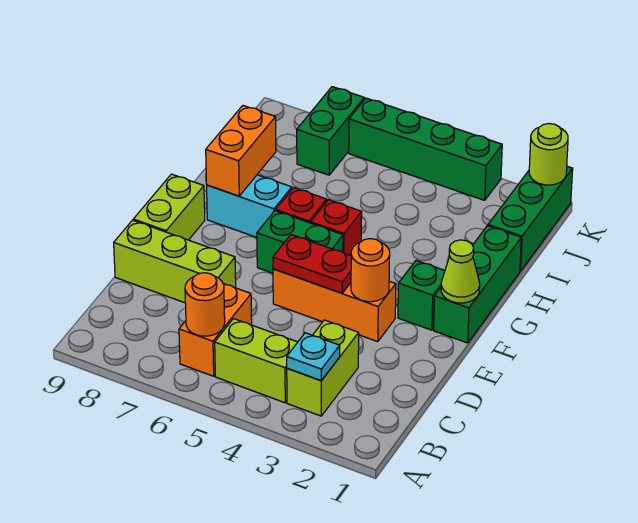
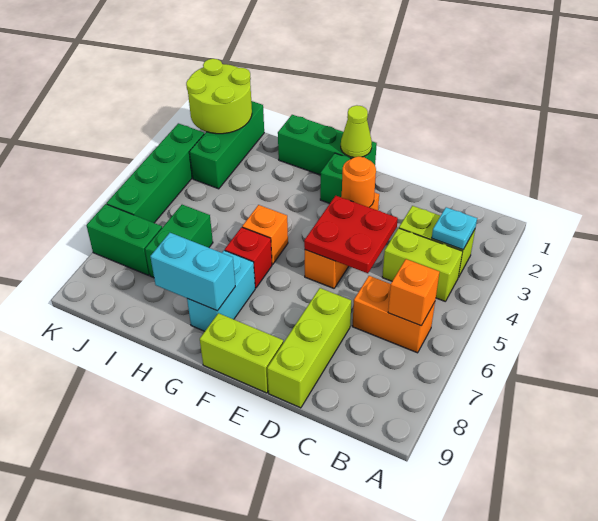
lime 1x2 brick [215,319,298,403] -> lime 1x2 brick turned to [382,228,463,301]
orange 1x1 round brick [185,273,225,336] -> orange 1x1 brick [388,259,440,326]
red 1x2 plate [273,235,351,293] -> red 2x2 plate [304,196,398,273]
green 1x2 brick [257,211,343,273] -> green 1x2 brick moved to [145,205,213,278]
red 1x1 brick [311,200,362,256] -> orange 1x1 brick [242,205,288,265]
orange 1x2 brick [206,106,276,196] -> cyan 1x2 brick [150,233,235,311]
green 1x3 brick [488,166,573,271] -> green 1x3 brick turned to [190,101,264,189]
lime 1x1 round brick [529,124,568,185] -> lime 2x2 round brick [186,59,252,134]

